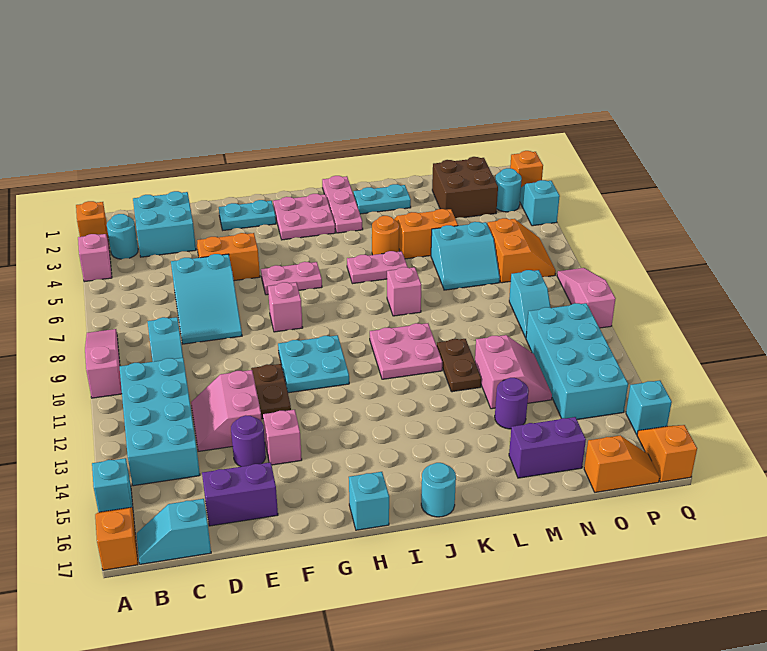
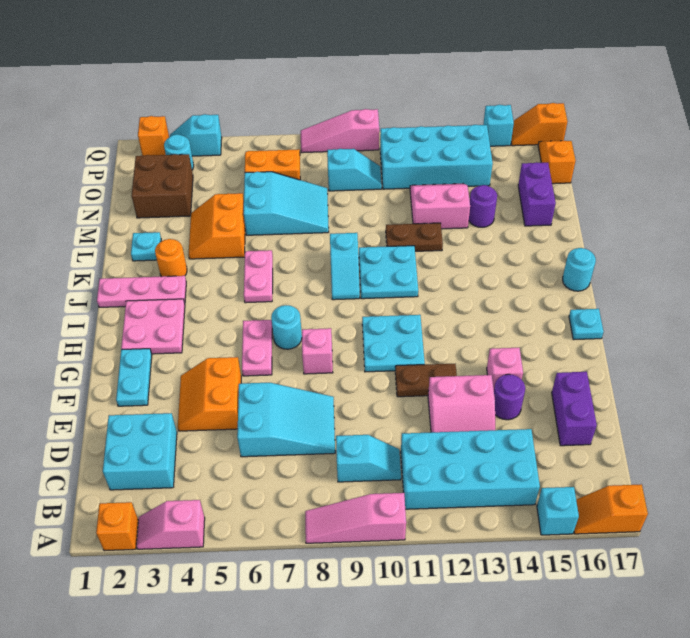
cyan 1x1 round brick [107,214,138,259] -> cyan 1x1 round brick moved to [271,305,302,349]
cyan 1x2 slope [137,499,211,564] -> cyan 1x2 slope moved to [330,233,360,300]
cyan 1x1 brick [349,472,389,530] -> cyan 1x1 plate [569,309,604,340]
pink 2x2 plate [370,323,442,379] -> cyan 2x2 plate [359,246,418,299]
cyan 1x2 plate [354,184,411,214] -> cyan 1x1 plate [131,232,161,261]
orange 1x1 round brick [372,216,399,255] -> orange 1x1 round brick moved to [155,239,187,277]
pink 1x1 brick [387,267,421,316] -> none
cyan 2x2 slope [431,222,500,290] -> cyan 2x3 slope [244,172,329,235]

